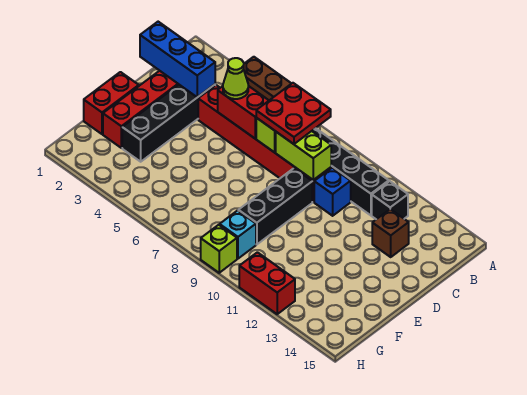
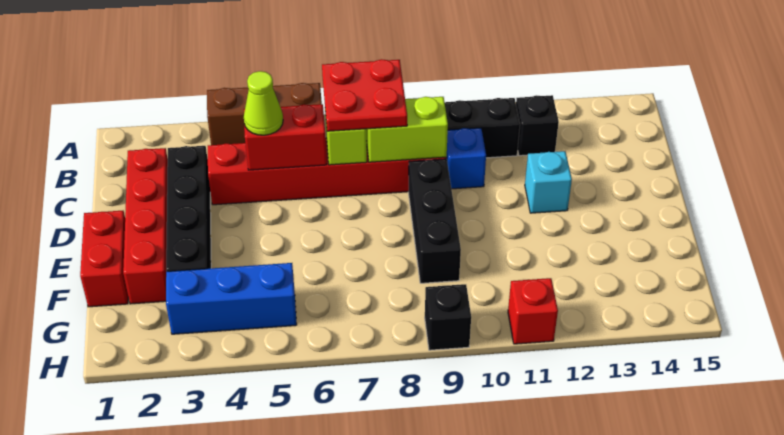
blue 1x3 brick [140,22,215,97] -> blue 1x3 brick moved to [166,263,297,334]
brown 1x1 brick [372,209,409,257] -> none
cyan 1x1 brick [220,211,256,259] -> cyan 1x1 brick moved to [525,151,572,213]
lime 1x1 brick [201,225,237,273] -> black 1x1 brick [425,284,471,350]
red 1x2 brick [239,252,295,314] -> red 1x1 brick [508,278,558,344]

